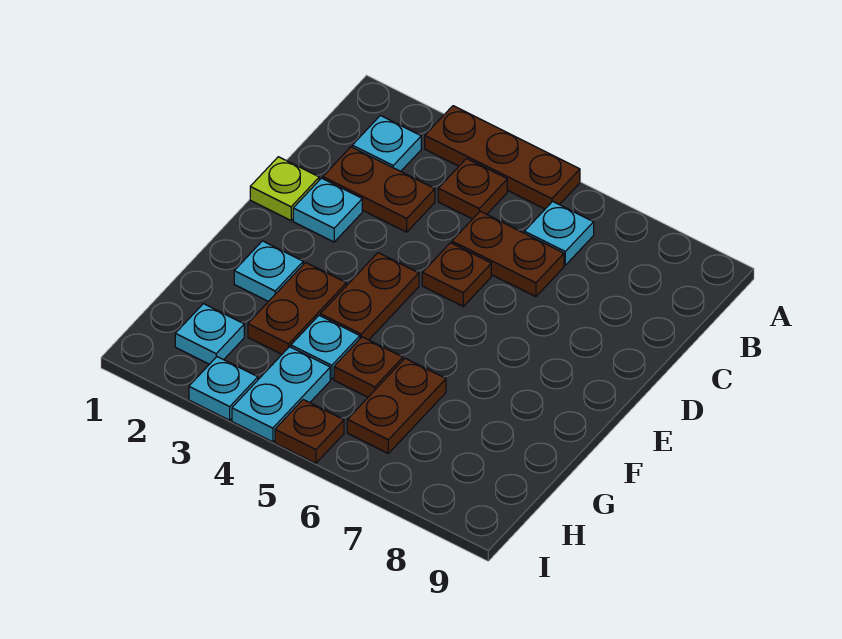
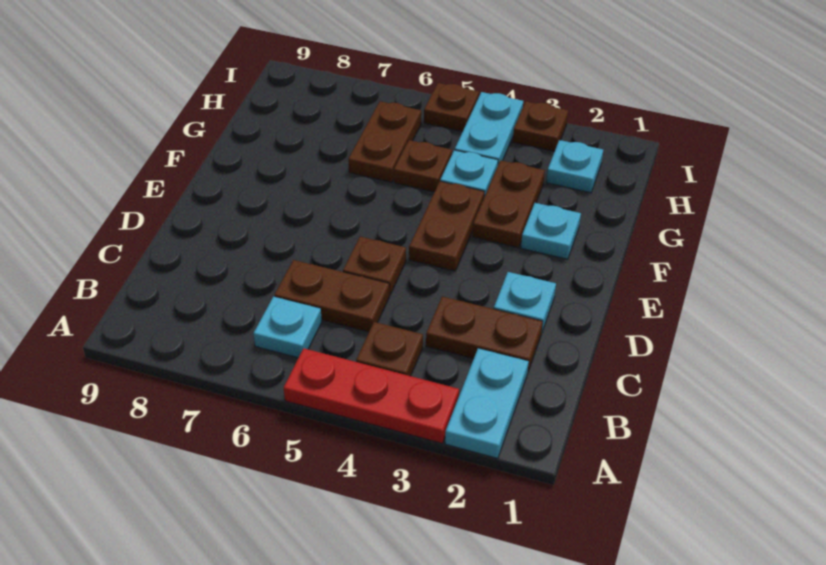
brown 1x3 plate [425,106,580,209] -> red 1x3 plate [284,348,459,443]
cyan 1x1 plate [352,116,421,171] -> cyan 1x2 plate [445,348,529,458]
lime 1x1 plate [250,157,319,220] -> none
cyan 1x1 plate [189,357,258,420] -> brown 1x1 plate [513,101,568,151]

